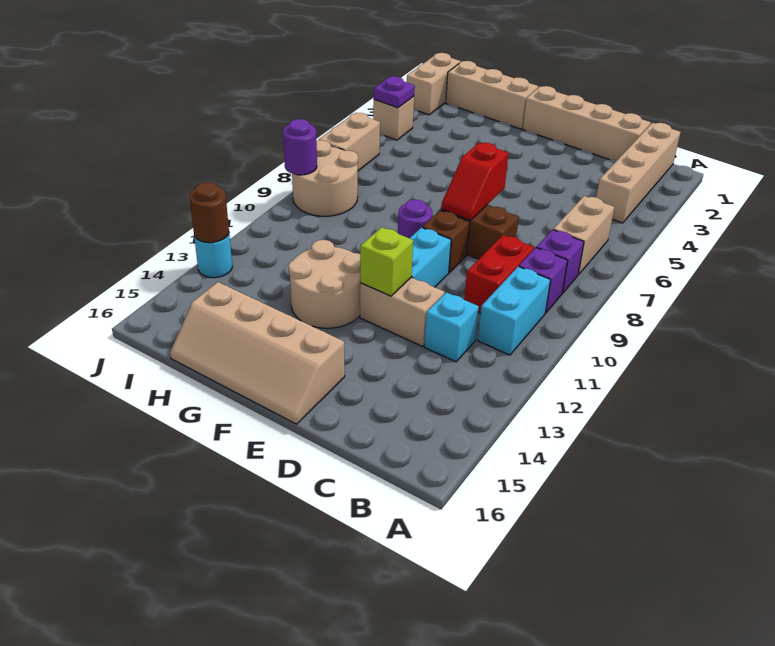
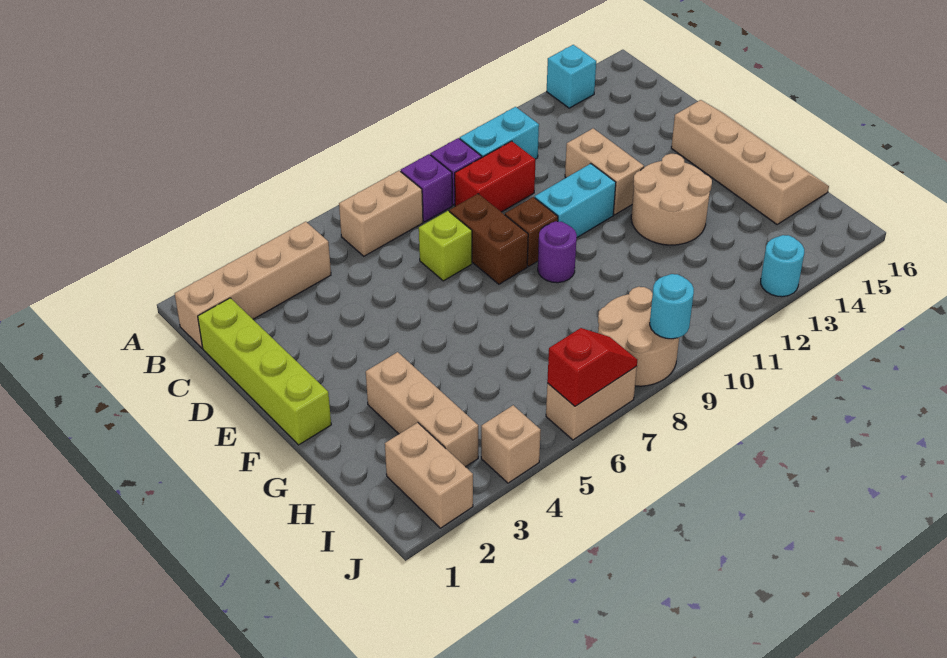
tan 1x4 brick [523,86,651,160] -> lime 1x4 brick [198,298,331,445]
cyan 1x1 brick [424,292,479,362] -> cyan 1x1 brick moved to [547,45,596,108]
red 1x2 slope [441,142,509,220] -> red 1x2 slope moved to [547,328,637,406]
lime 1x1 brick [360,227,413,296] -> lime 1x1 brick moved to [419,211,472,281]
tan 1x3 brick [446,61,538,129] -> tan 1x3 brick moved to [366,352,478,467]
tan 1x2 brick [407,53,461,115] -> tan 1x2 brick turned to [385,423,473,528]
purple 1x1 plate [374,76,415,108] -> none
purple 1x1 round brick [283,119,317,175] -> cyan 1x1 round brick [650,274,694,339]
brown 1x1 round brick [189,182,229,243] -> none

